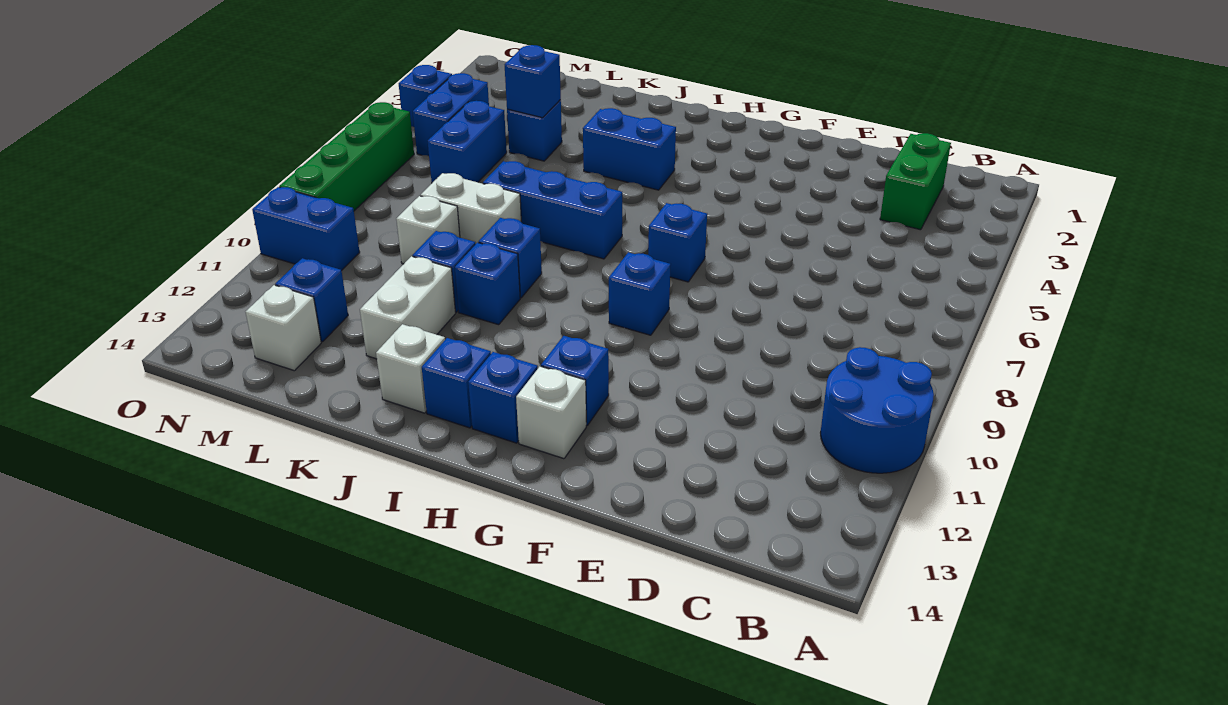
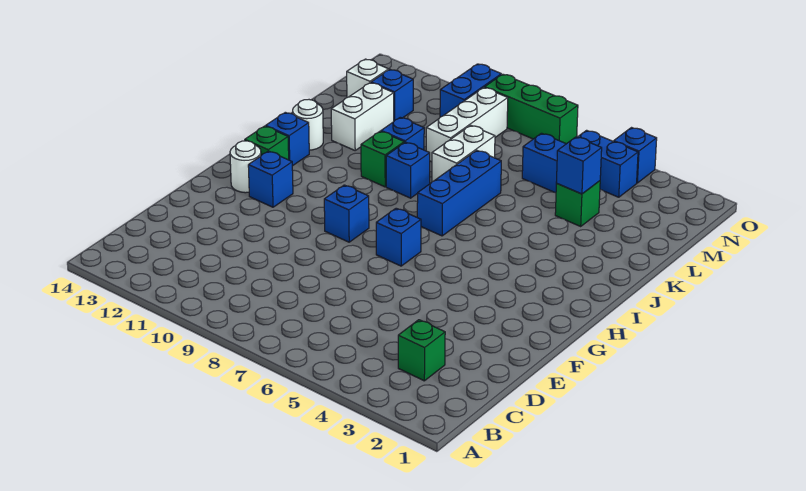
blue 2x2 round brick [821,347,934,473] -> none
green 1x2 brick [880,133,951,230] -> green 1x1 brick [398,320,445,381]
white 1x1 brick [516,366,586,459] -> white 1x1 round brick [230,141,261,193]
blue 1x1 brick [468,352,538,443] -> green 1x1 brick [245,126,289,160]
blue 1x2 brick [583,108,676,190] -> none
blue 1x1 brick [455,243,520,325] -> green 1x1 brick [361,131,404,187]
white 1x1 brick [376,324,445,413] -> white 1x1 round brick [293,100,323,150]
white 1x2 brick [360,256,456,359] -> white 1x2 brick turned to [331,83,394,150]
blue 1x1 brick [507,100,562,161] -> green 1x1 brick [555,181,600,226]
white 1x1 brick [396,196,460,264] -> white 1x3 brick [426,88,508,162]
green 1x4 brick [279,102,414,211] -> green 1x3 brick [485,74,578,144]

